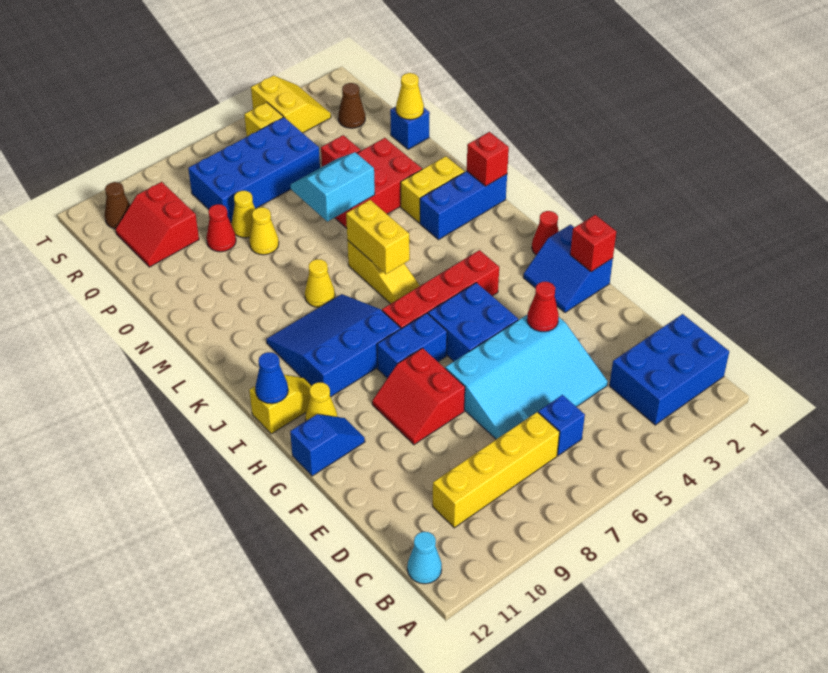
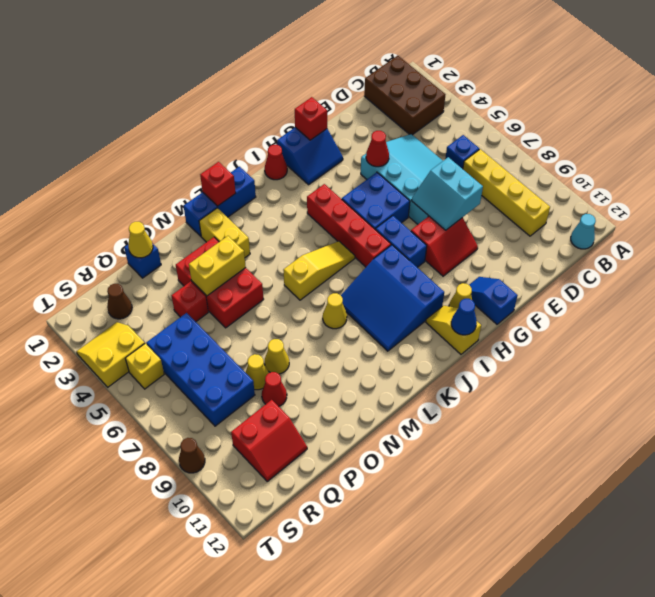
blue 2x3 brick [609,314,729,425] -> brown 2x3 brick [364,56,445,135]
yellow 1x2 brick [346,200,410,274] -> yellow 1x2 brick moved to [189,236,246,296]
blue 1x3 brick [420,171,507,240] -> blue 1x3 brick turned to [184,167,256,236]
cyan 2x2 slope [291,152,375,222] -> cyan 2x2 slope moved to [412,157,483,230]
brown 1x1 cone [105,182,130,229] -> brown 1x1 cone moved to [179,438,205,473]

